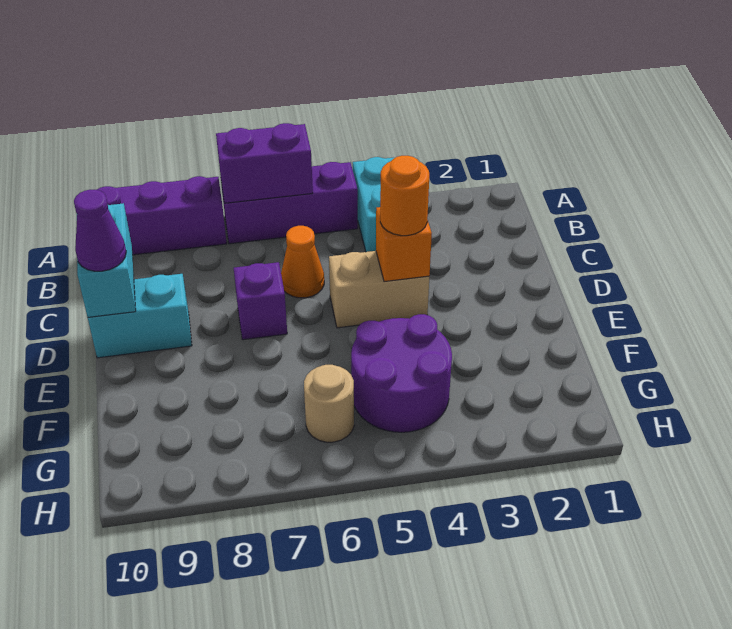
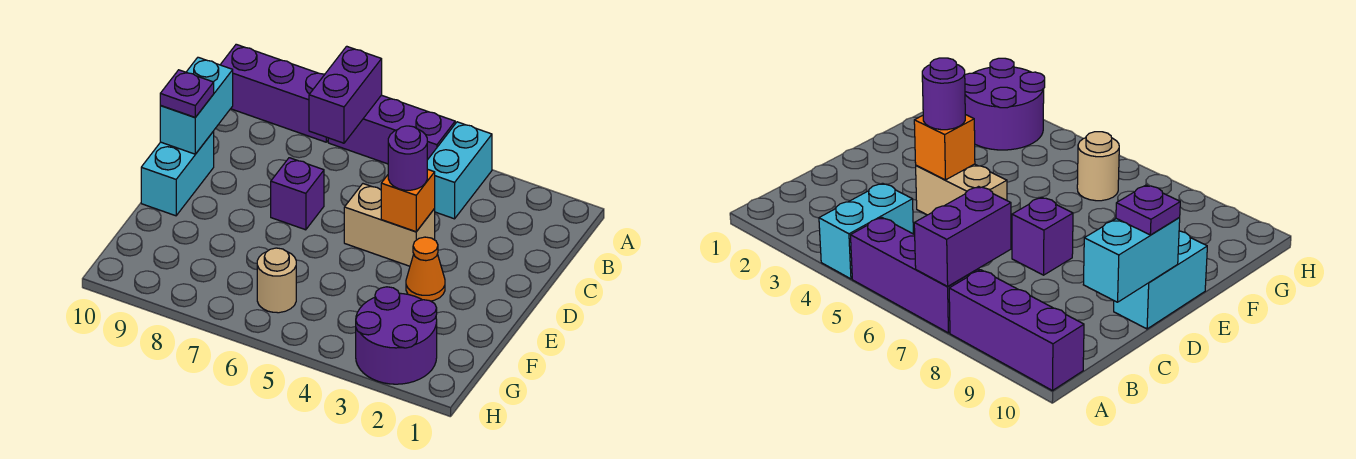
purple 1x2 brick [216,123,313,203] -> purple 1x2 brick turned to [309,46,382,143]
orange 1x1 cone [281,226,324,298] -> orange 1x1 cone moved to [406,237,445,301]
orange 1x1 round brick [380,156,429,236] -> purple 1x1 round brick [388,126,427,190]
cyan 1x2 brick [88,274,192,358] -> cyan 1x2 brick turned to [141,131,214,216]
purple 1x1 cone [74,190,126,271] -> purple 1x1 plate [160,70,214,117]
purple 2x2 round brick [351,314,452,432] -> purple 2x2 round brick moved to [356,287,437,384]

